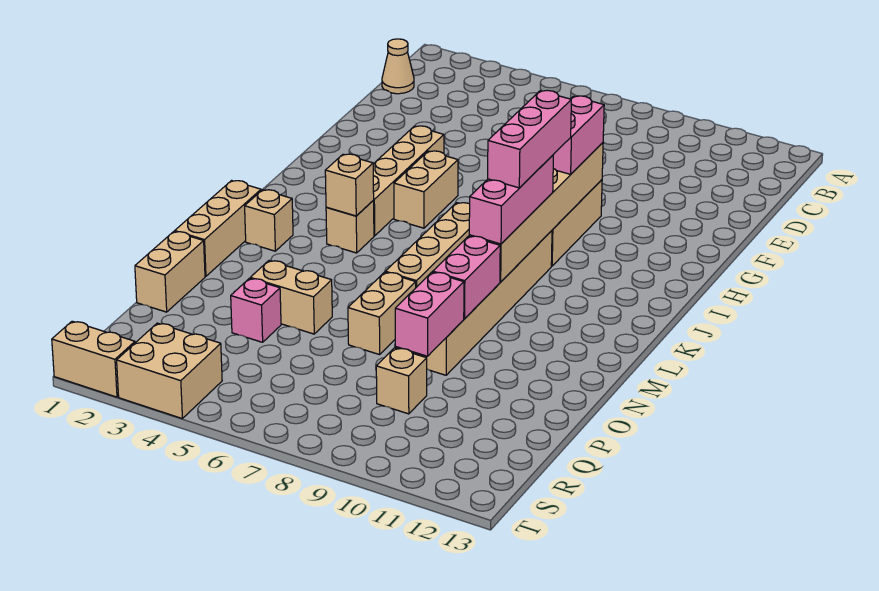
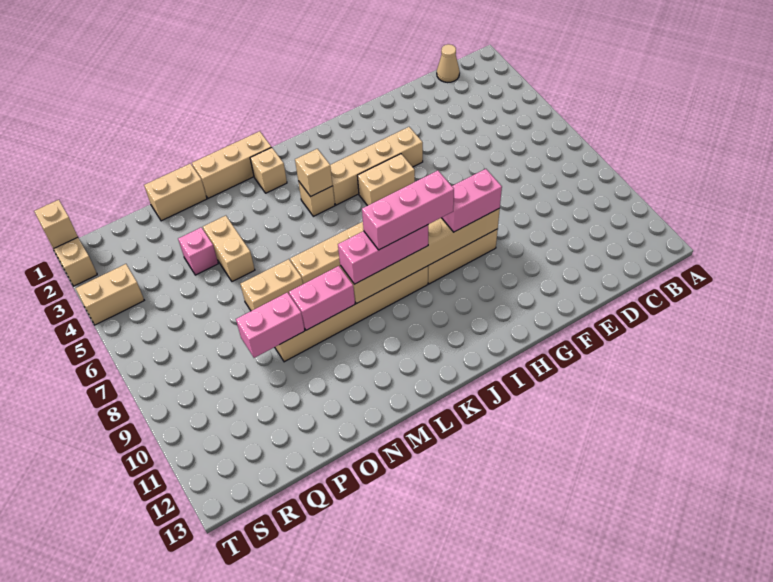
tan 1x1 brick [376,348,427,414] -> tan 1x1 brick moved to [34,200,78,248]
tan 2x2 brick [117,323,222,418] -> tan 1x2 brick [76,264,144,325]

